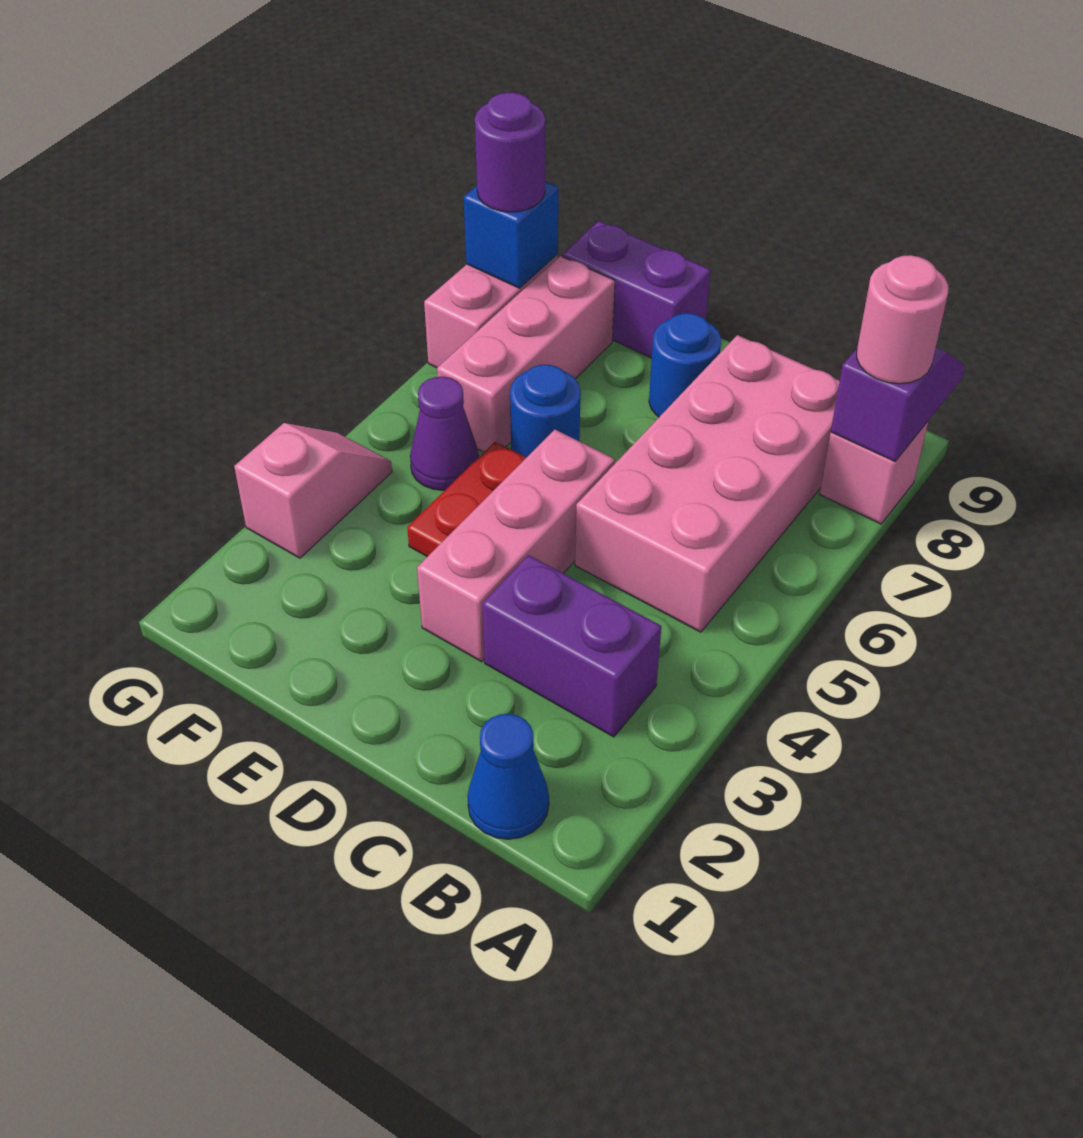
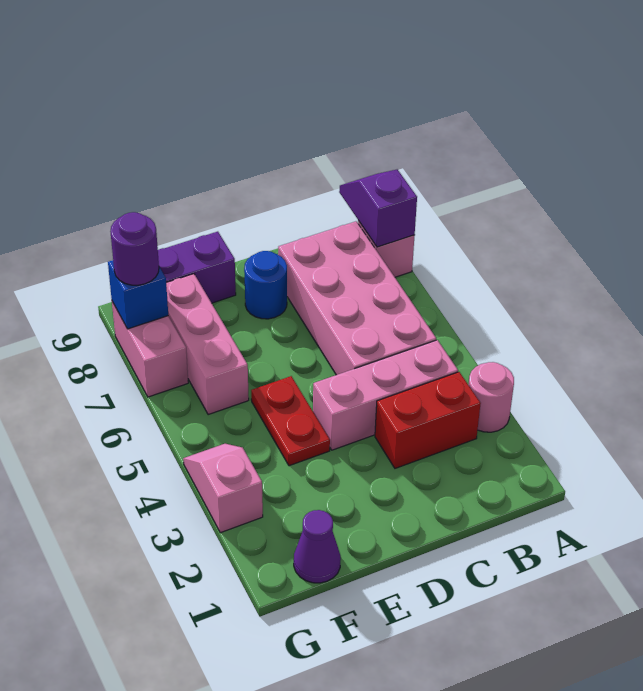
pink 1x1 round brick [857,255,948,384] -> pink 1x1 round brick moved to [469,362,514,432]
blue 1x1 cone [468,714,549,839] -> none
purple 1x2 brick [482,555,661,737] -> red 1x2 brick [375,372,481,468]
pink 1x3 brick [417,430,615,662] -> pink 1x3 brick turned to [313,340,458,450]
blue 1x1 round brick [510,365,581,457] -> none
purple 1x1 cone [410,377,479,490] -> purple 1x1 cone moved to [294,510,341,583]

